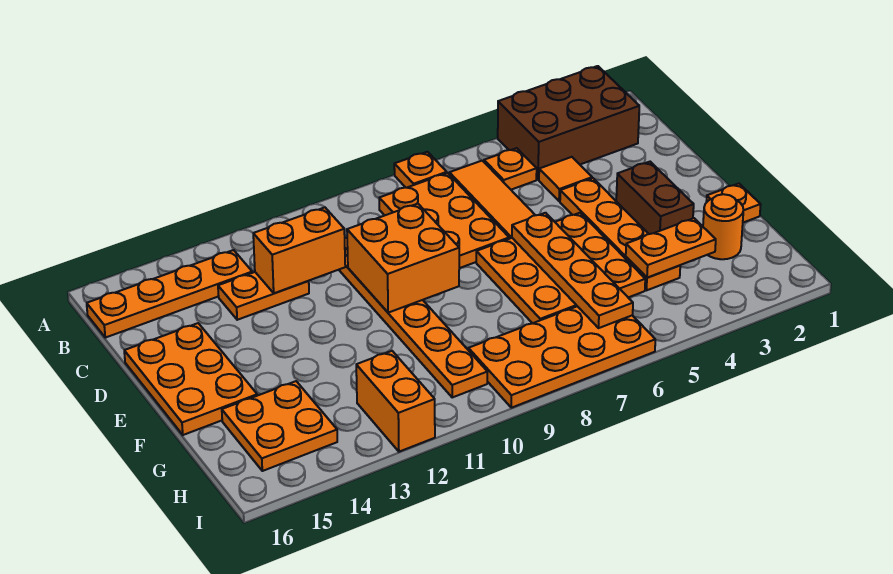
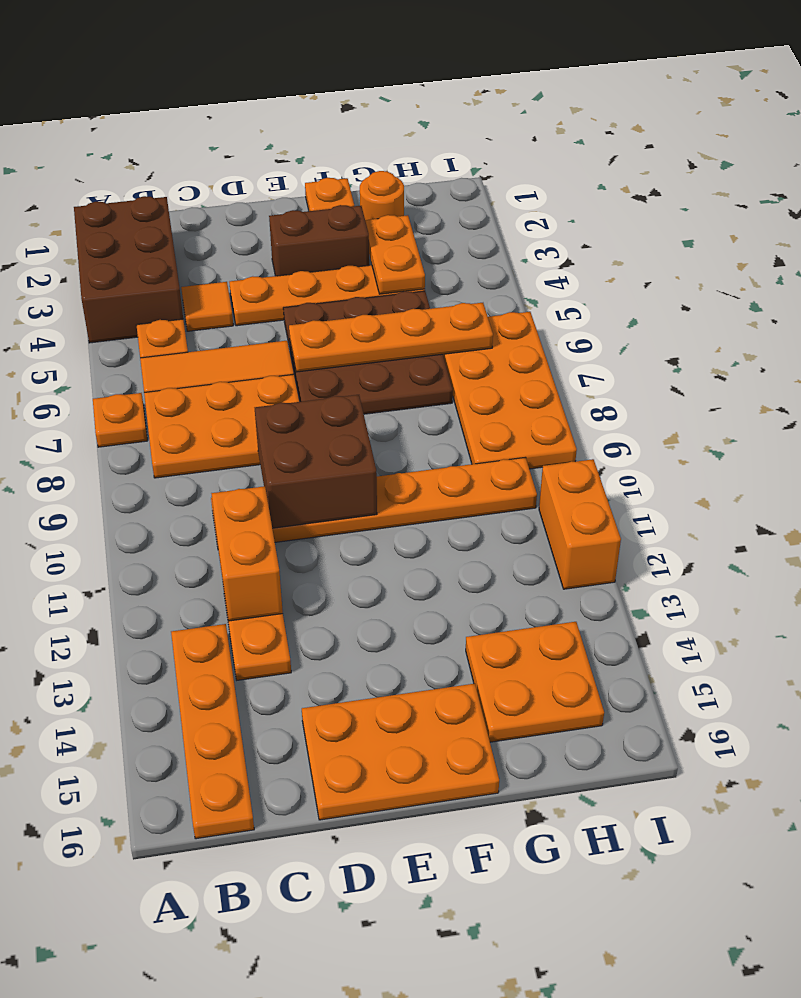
orange 2x2 brick [347,204,459,313] -> brown 2x2 brick [255,395,377,528]
orange 3x3 plate [476,213,645,323] -> brown 3x3 plate [283,291,453,414]
orange 1x2 brick [356,351,435,452] -> orange 1x2 brick turned to [539,459,621,589]

